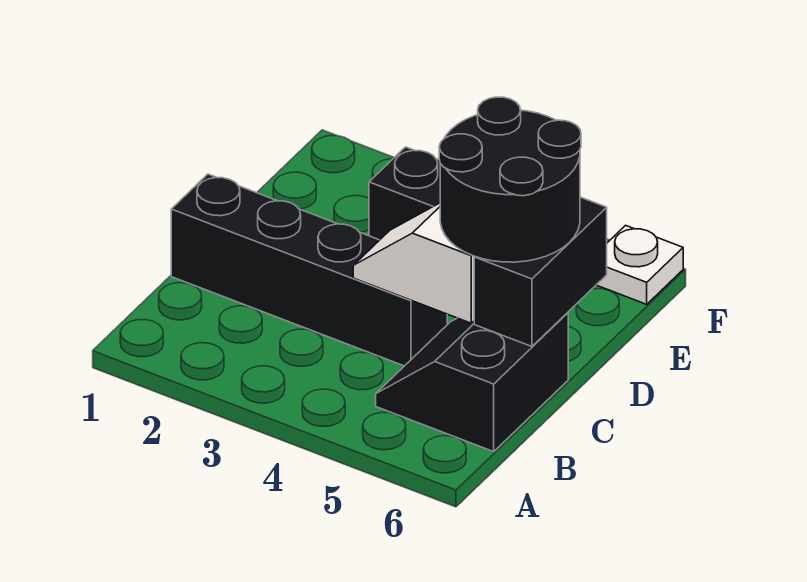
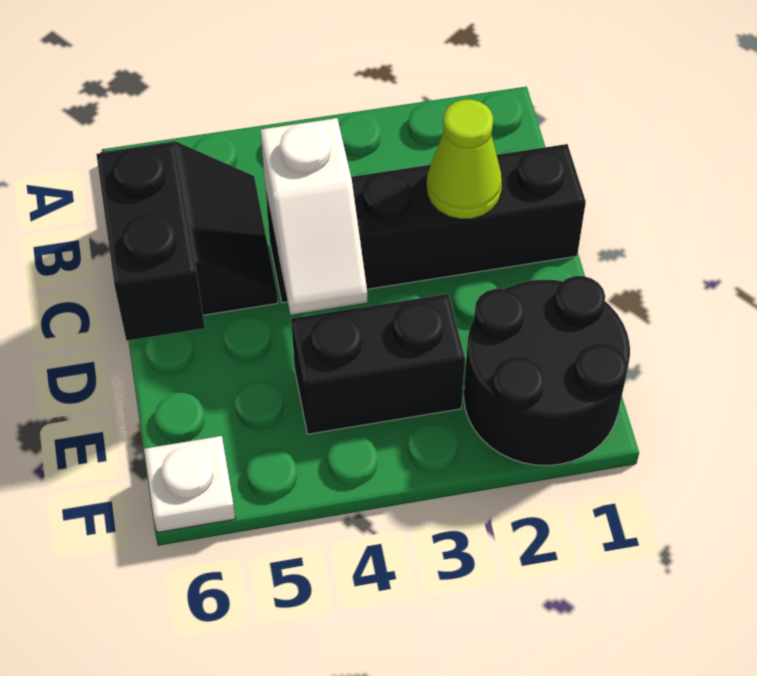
none -> lime 1x1 cone [427,100,502,219]
white 1x2 slope [353,203,475,323] -> white 1x2 slope turned to [261,118,367,315]
black 2x2 round brick [439,97,581,262] -> black 2x2 round brick moved to [464,276,630,465]

